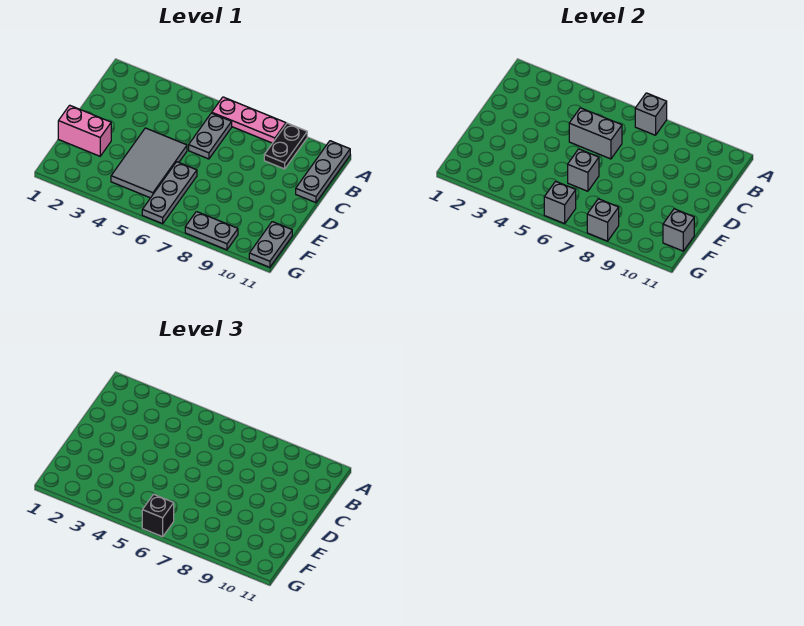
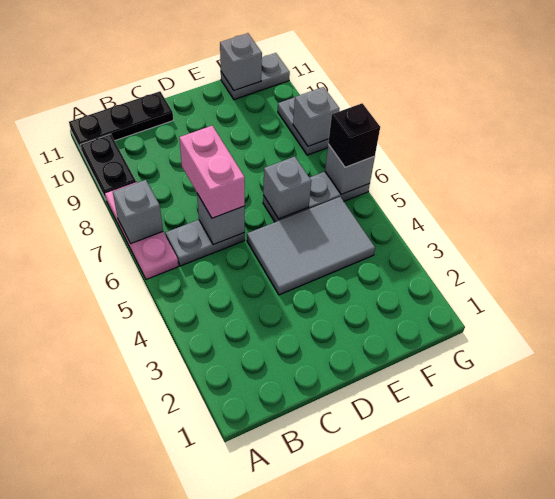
black 1x2 plate [264,123,307,169] -> black 1x2 plate turned to [81,134,136,199]
grey 1x3 plate [296,141,350,203] -> black 1x3 plate [69,91,173,151]
grey 1x2 brick [569,108,622,159] -> grey 1x1 brick [197,194,245,245]
pink 1x2 brick [58,105,111,156] -> pink 1x2 brick moved to [179,126,245,218]

